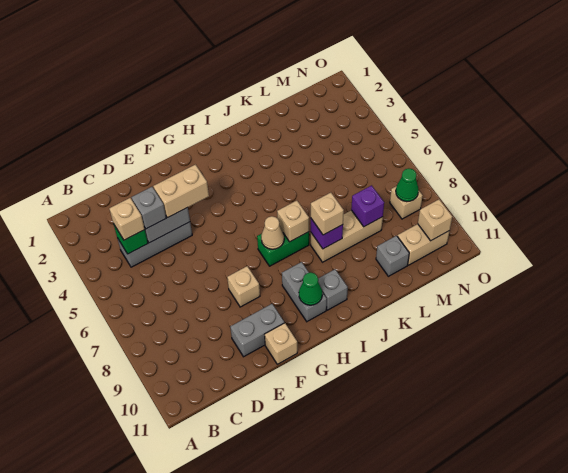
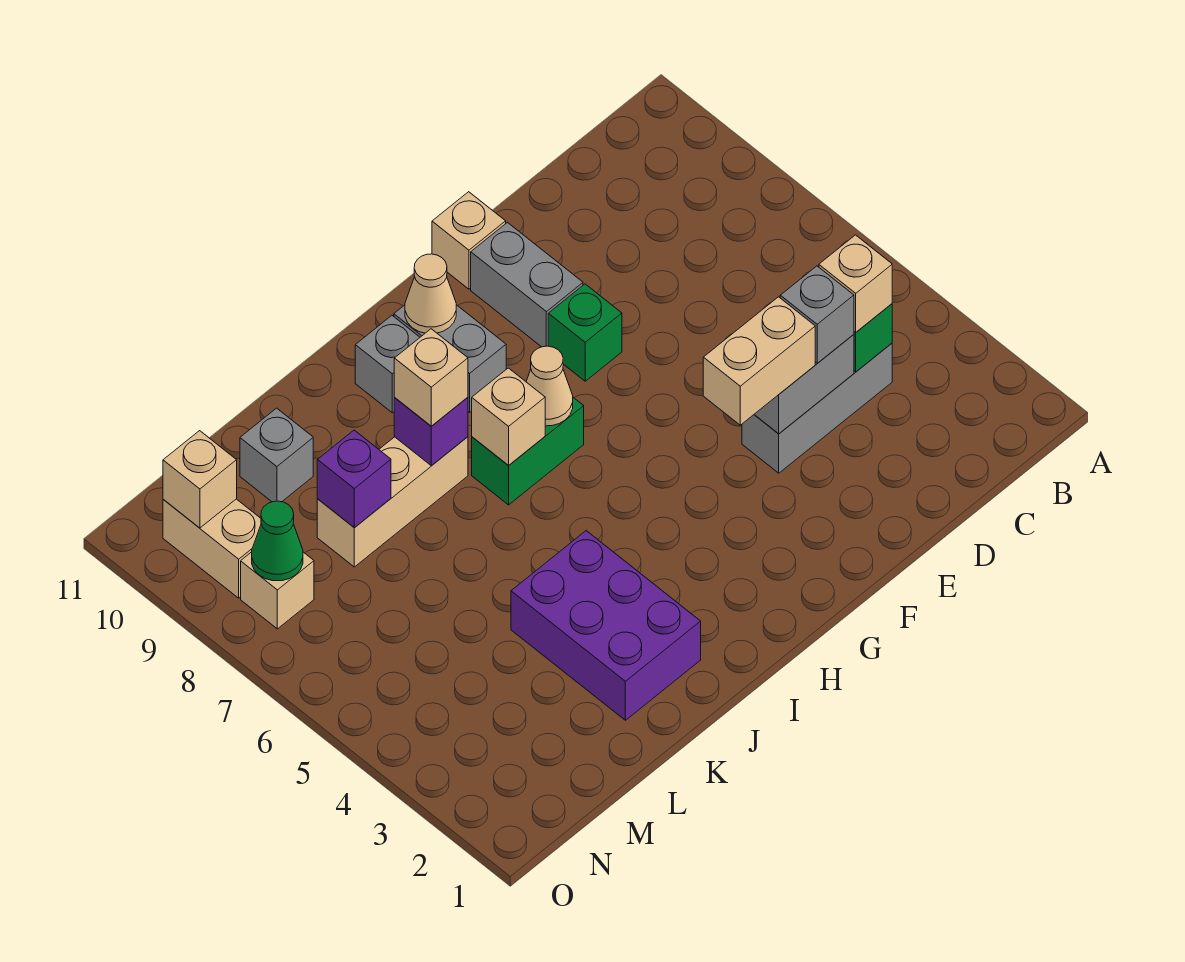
grey 1x2 brick [230,304,284,357] -> grey 1x2 brick turned to [471,223,583,347]
tan 1x1 brick [227,266,260,307] -> green 1x1 brick [548,284,622,381]
green 1x1 cone [299,272,322,305] -> tan 1x1 cone [405,254,456,333]
none -> purple 2x3 brick [511,531,701,720]
tan 1x2 brick [397,224,449,265] -> tan 1x2 brick turned to [163,499,261,598]

